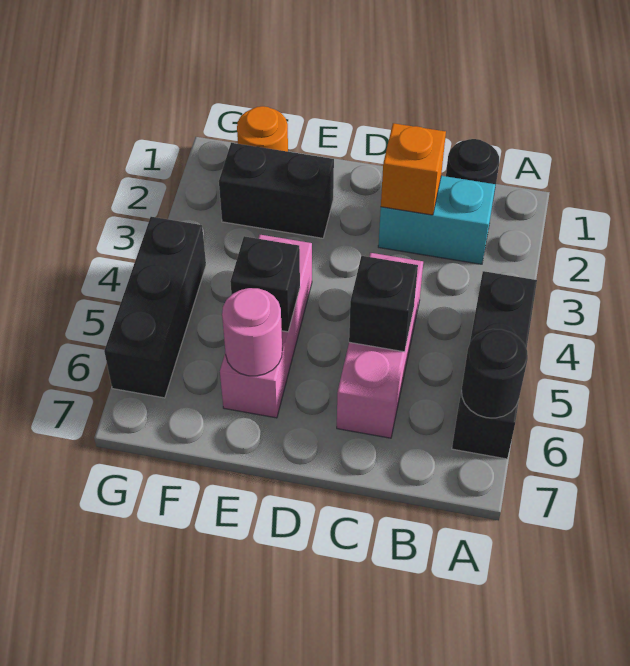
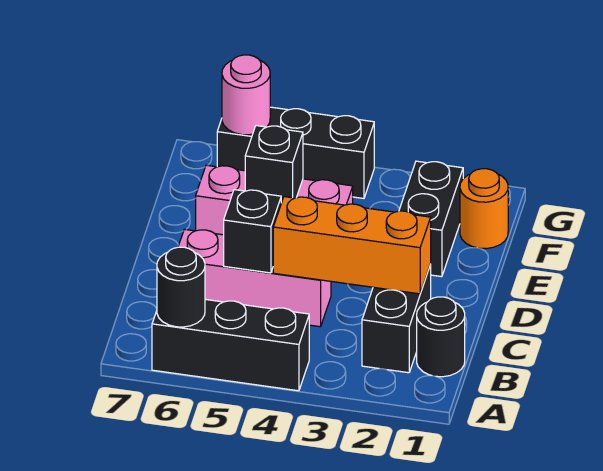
cyan 1x2 brick [378,176,495,264] -> black 1x2 brick [362,265,431,373]
orange 1x1 brick [381,123,446,215] -> orange 1x3 brick [273,197,431,294]
pink 1x1 round brick [222,288,282,376] -> pink 1x1 round brick moved to [222,55,270,135]

